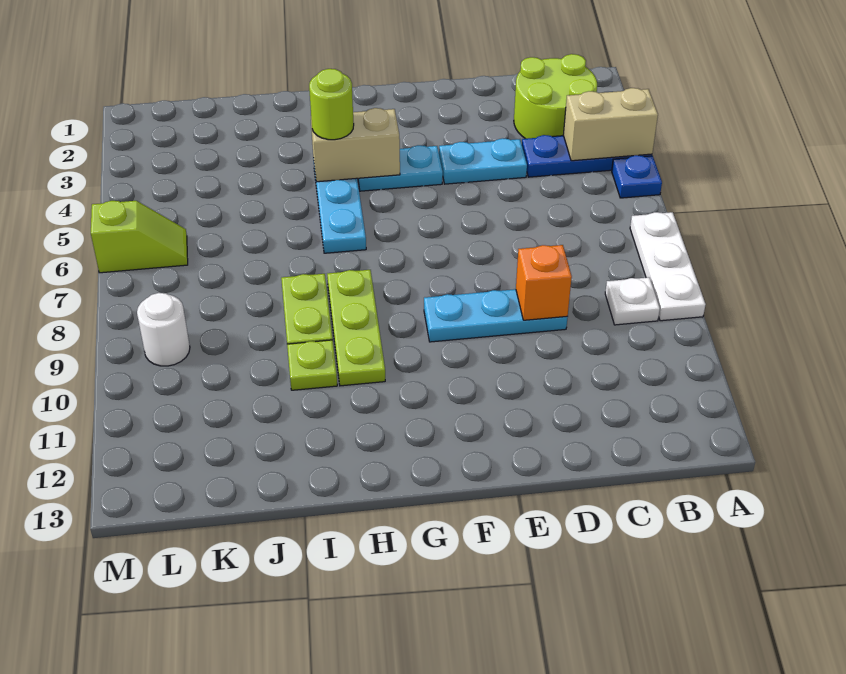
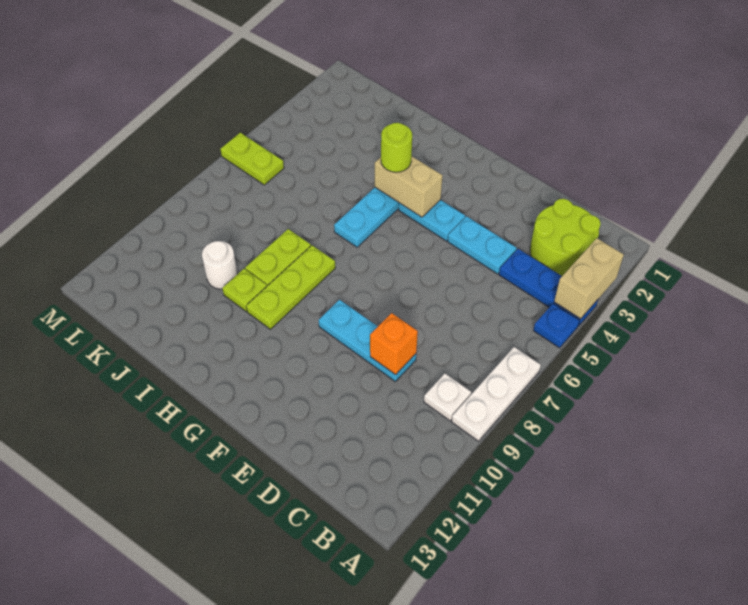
tan 1x2 brick [563,88,658,161] -> tan 1x2 brick turned to [554,238,624,319]
lime 1x2 slope [91,201,188,273] -> lime 1x2 plate [220,133,284,185]
white 1x1 round brick [137,293,190,366] -> white 1x1 round brick moved to [202,241,238,289]

